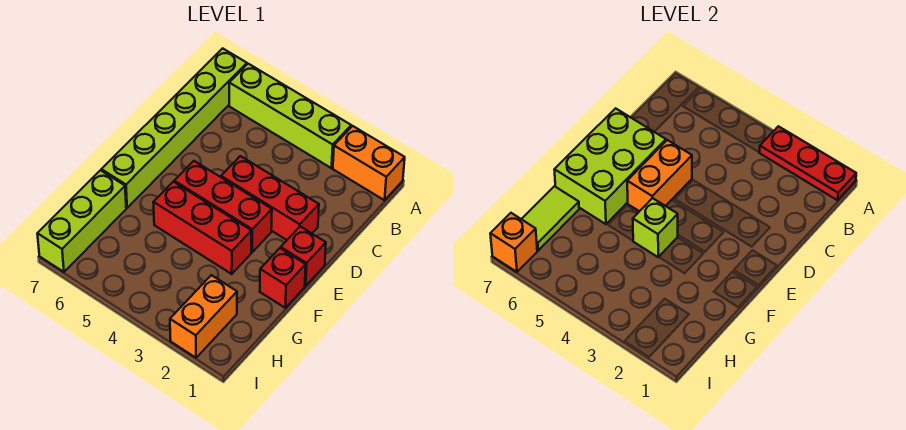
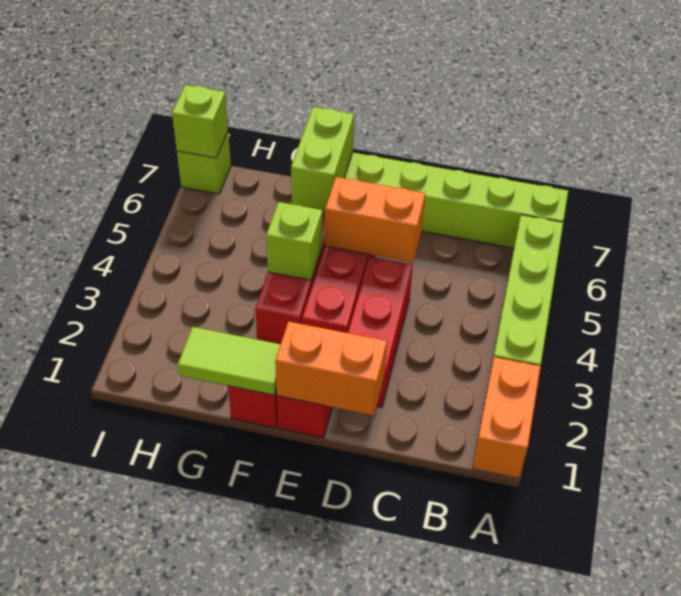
red 1x3 plate [760,126,856,200] -> none
lime 2x3 brick [554,108,666,224] -> lime 1x2 brick [291,107,354,211]
lime 1x3 brick [37,170,126,272] -> lime 1x1 brick [177,132,231,194]
lime 1x2 tile [522,186,579,250] -> lime 1x2 tile moved to [178,327,280,395]
orange 1x2 brick [170,275,237,358] -> orange 1x2 brick moved to [275,322,387,415]
orange 1x1 brick [490,213,538,272] -> lime 1x1 brick [172,85,228,158]

